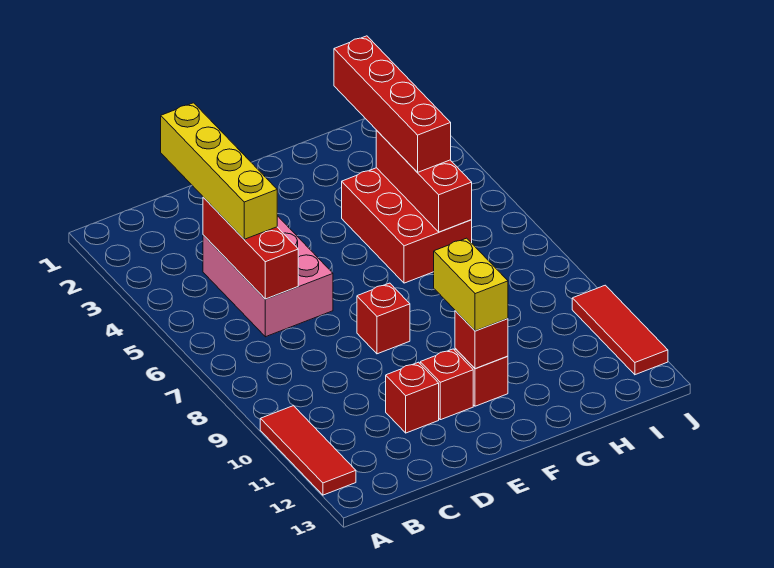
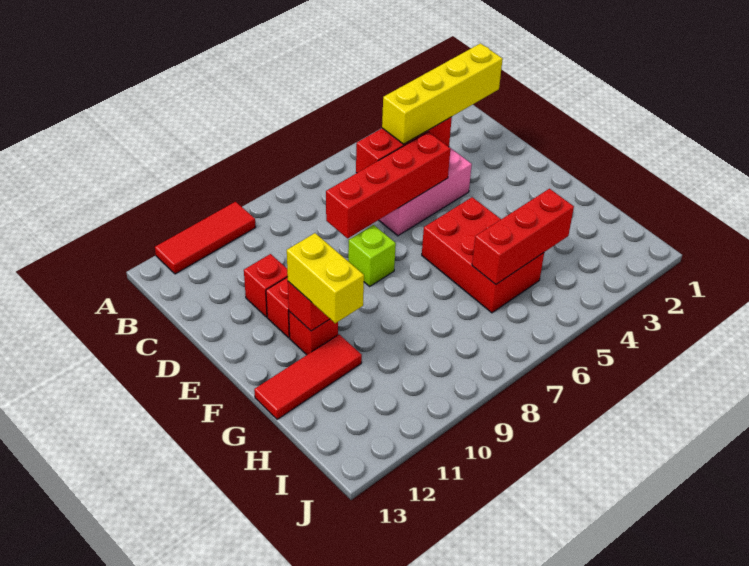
red 1x1 brick [357,283,410,354] -> lime 1x1 brick [348,225,396,286]
yellow 1x2 brick [434,238,508,331] -> yellow 1x2 brick turned to [287,233,364,323]
red 2x3 brick [342,168,472,283] -> red 2x3 brick turned to [422,197,544,313]
red 1x4 brick [334,36,451,172] -> red 1x4 brick moved to [326,132,450,238]
red 1x3 tile [572,285,668,375] -> red 1x3 tile moved to [254,335,362,419]

